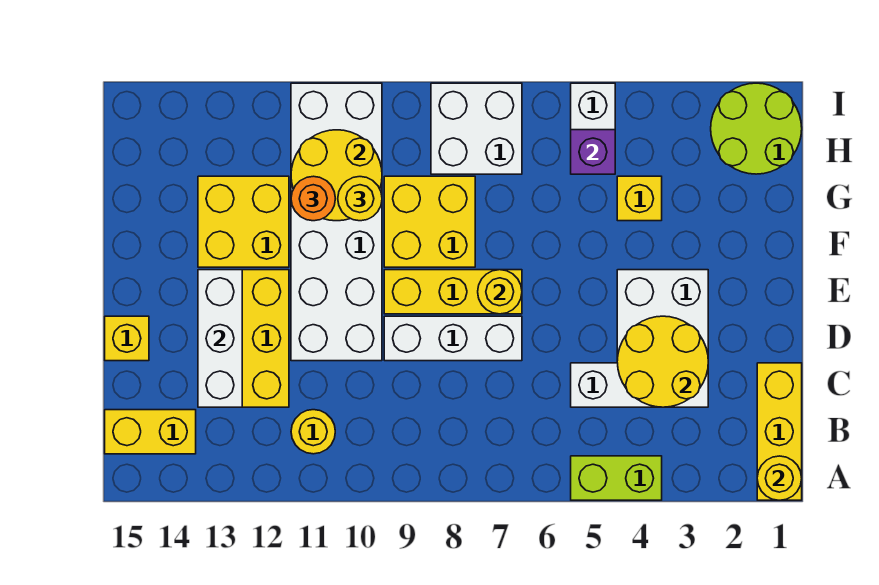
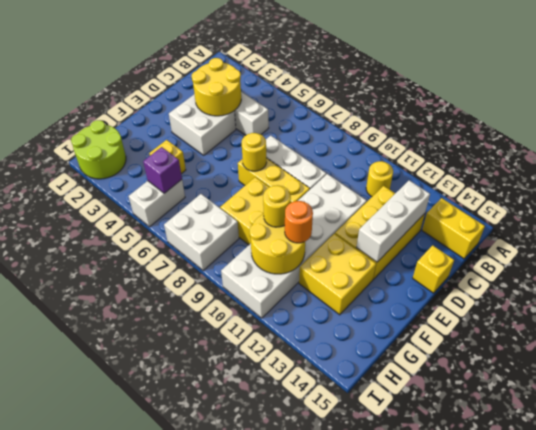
yellow 1x3 brick [757,363,802,500] -> none
yellow 1x1 round brick [757,456,802,500] -> none
lime 1x2 brick [571,456,662,500] -> none

